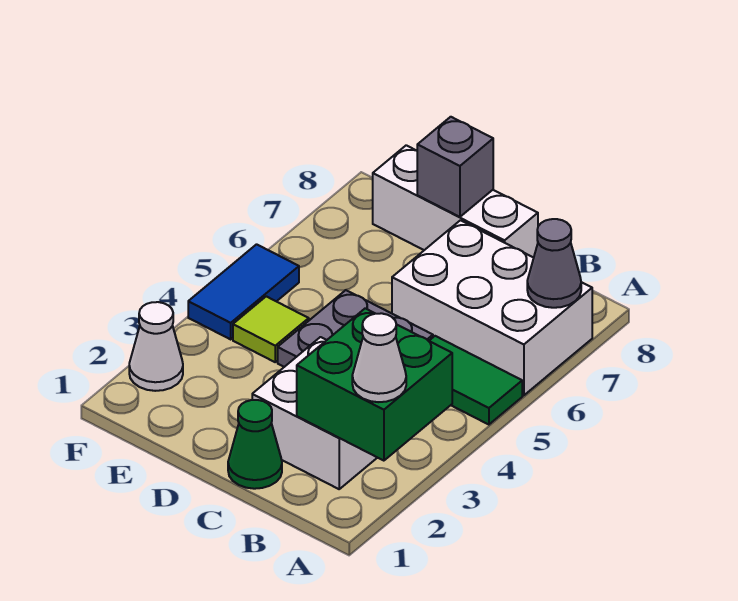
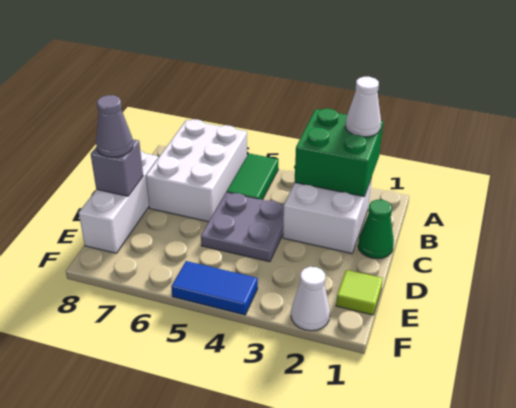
grey 1x1 cone [527,219,581,308] -> grey 1x1 cone moved to [96,95,133,157]
lime 1x1 tile [233,296,309,362] -> lime 1x1 tile moved to [336,270,383,315]

